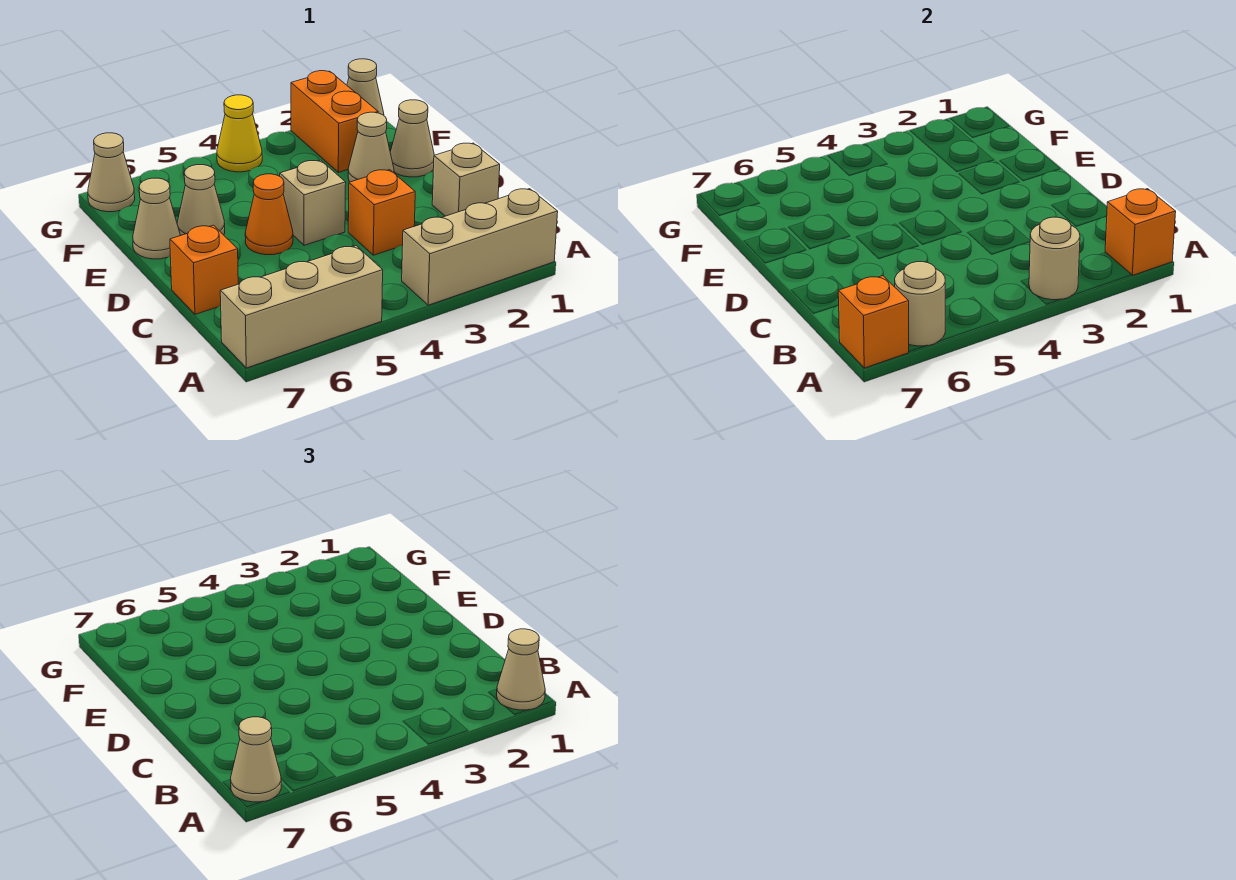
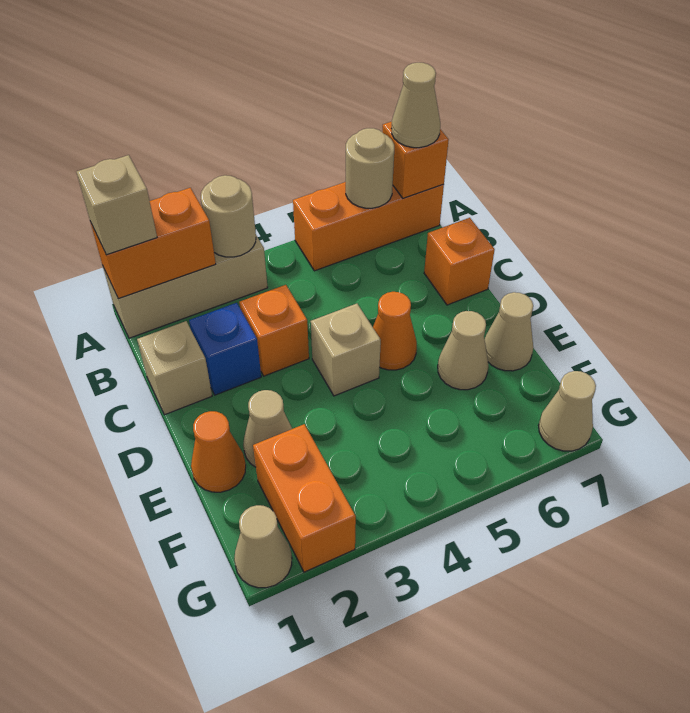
orange 1x1 brick [1105,189,1176,275] -> orange 1x2 brick [91,188,216,299]
tan 1x1 cone [497,629,545,710] -> tan 1x1 brick [77,155,157,255]
tan 1x3 brick [220,246,383,368] -> orange 1x3 brick [293,182,444,271]
none -> blue 1x1 brick [189,303,261,395]
tan 1x1 cone [390,100,434,177] -> orange 1x1 cone [191,411,246,492]
yellow 1x1 cone [217,95,262,172] -> none

